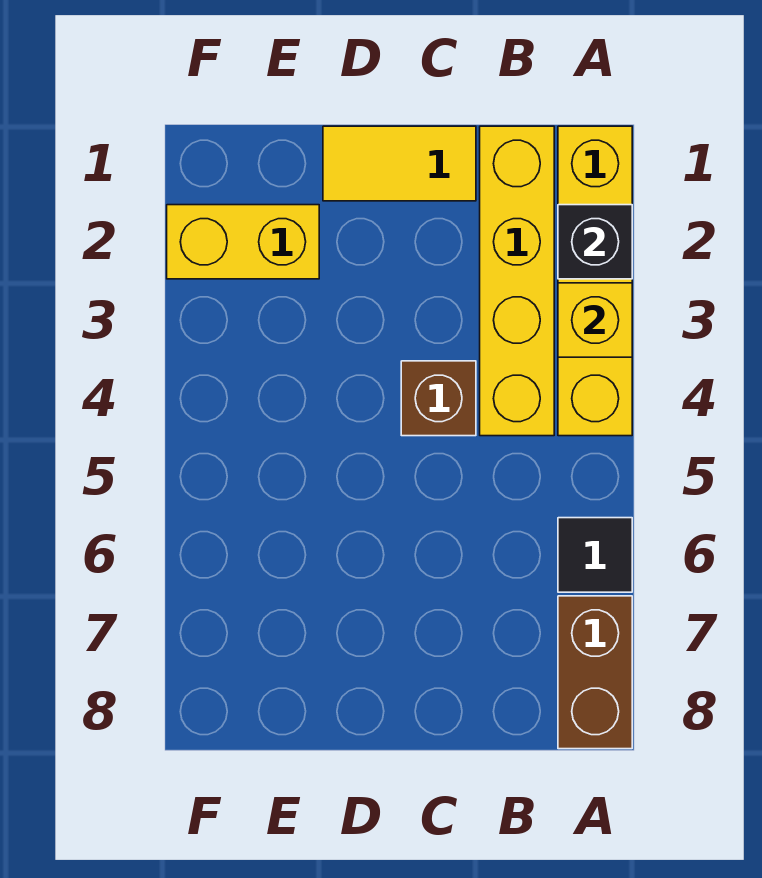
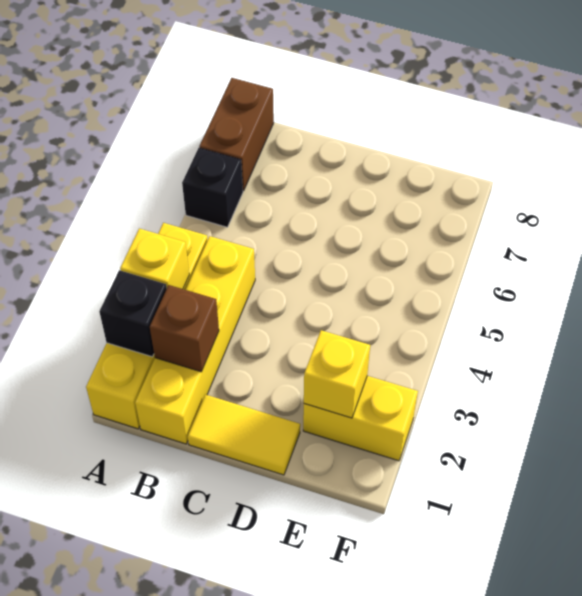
black 1x1 tile [558,518,632,592] -> black 1x1 brick [182,148,243,227]
brown 1x1 brick [401,361,476,436] -> brown 1x1 brick moved to [150,285,219,372]
none -> yellow 1x1 brick [304,330,370,418]

